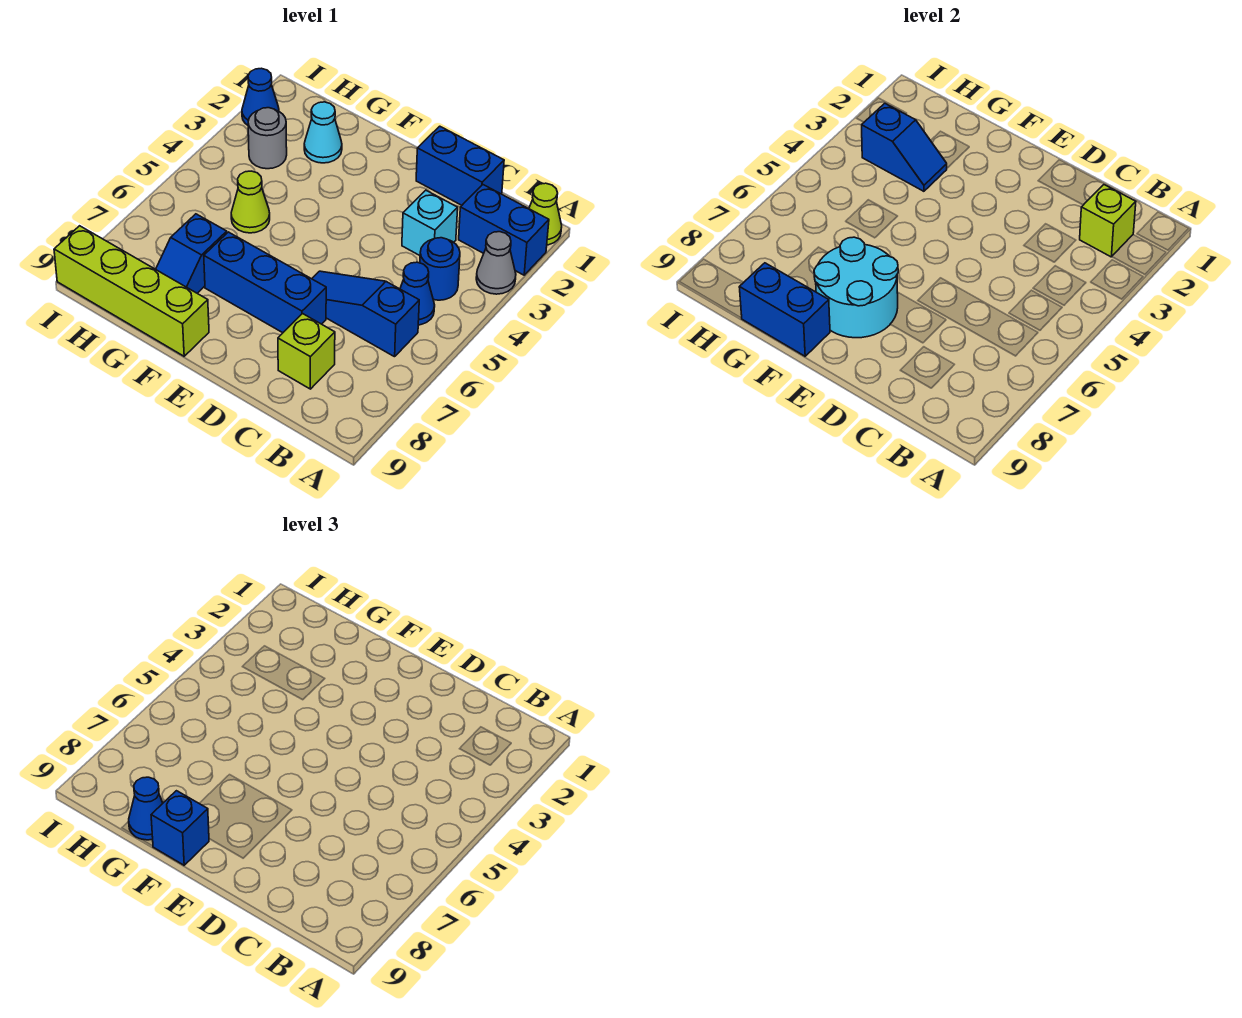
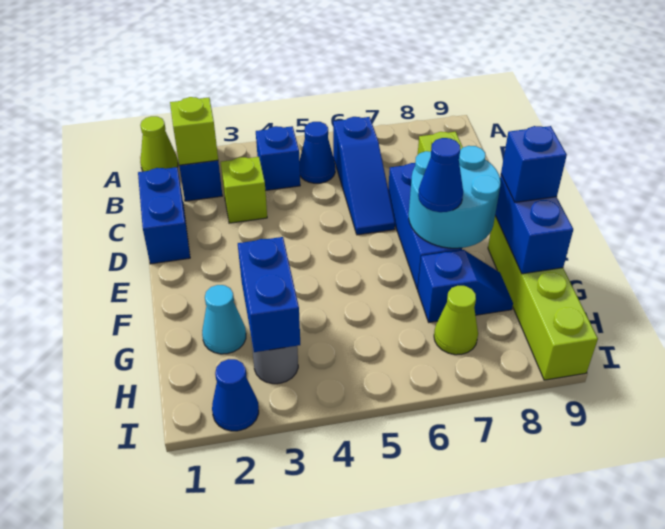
grey 1x1 cone [476,232,516,294] -> none
blue 1x1 round brick [420,238,460,300] -> blue 1x1 brick [256,126,300,191]
cyan 1x1 brick [402,190,458,255] -> lime 1x1 brick [221,157,267,223]
blue 1x2 slope [862,103,947,191] -> blue 1x2 brick [238,237,300,352]
lime 1x1 cone [231,171,270,233] -> lime 1x1 cone moved to [434,286,478,355]
blue 1x1 cone [129,777,163,840] -> blue 1x1 cone moved to [418,138,463,212]

